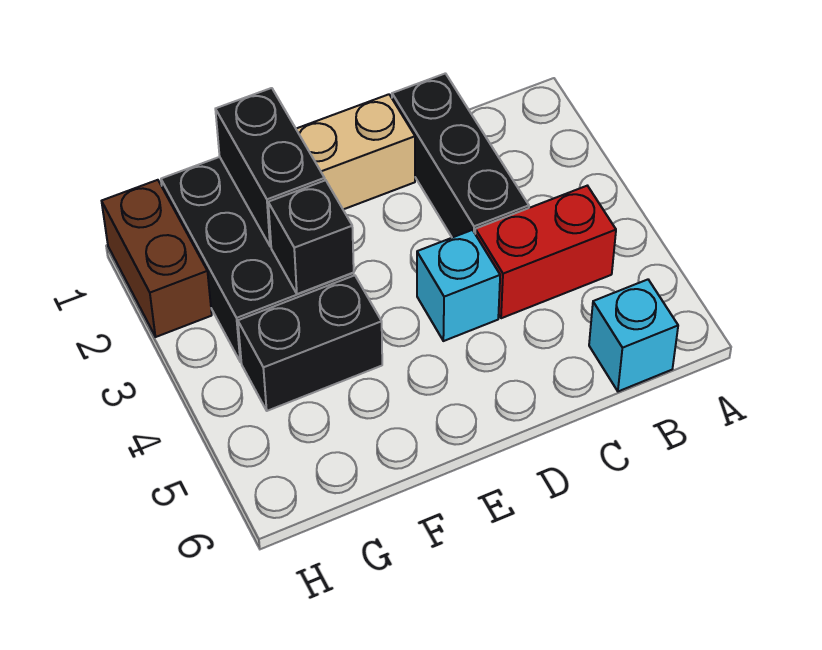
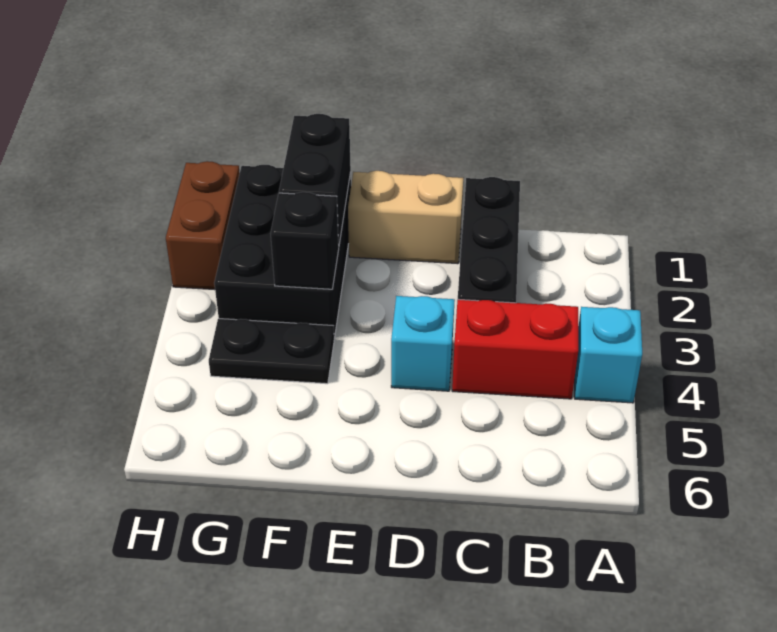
cyan 1x1 brick [589,280,678,391] -> cyan 1x1 brick moved to [575,307,642,403]
black 1x2 brick [238,275,382,411] -> black 1x2 plate [209,319,334,384]

